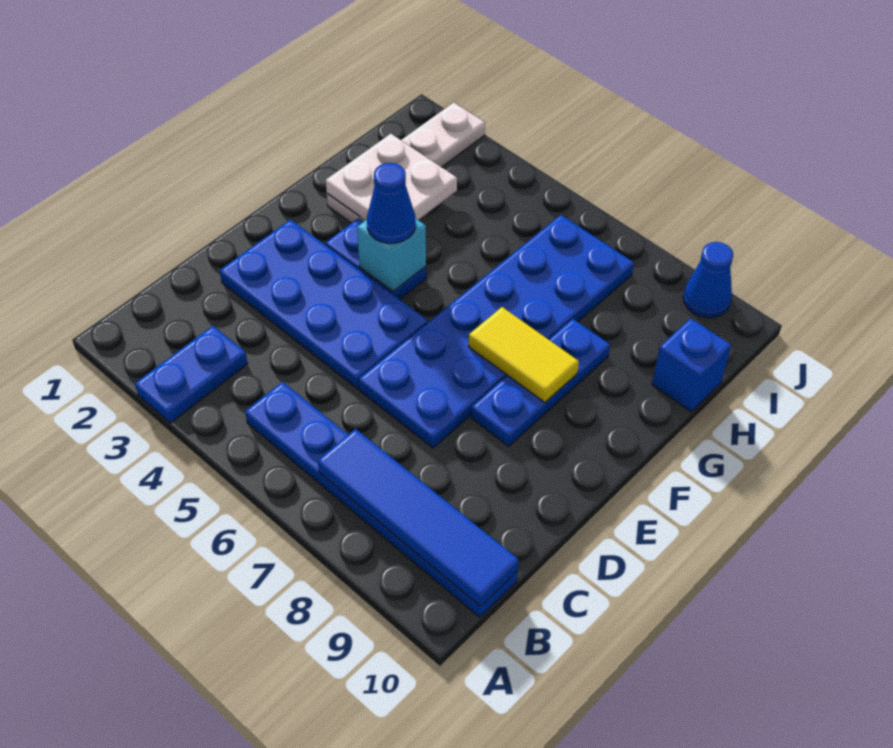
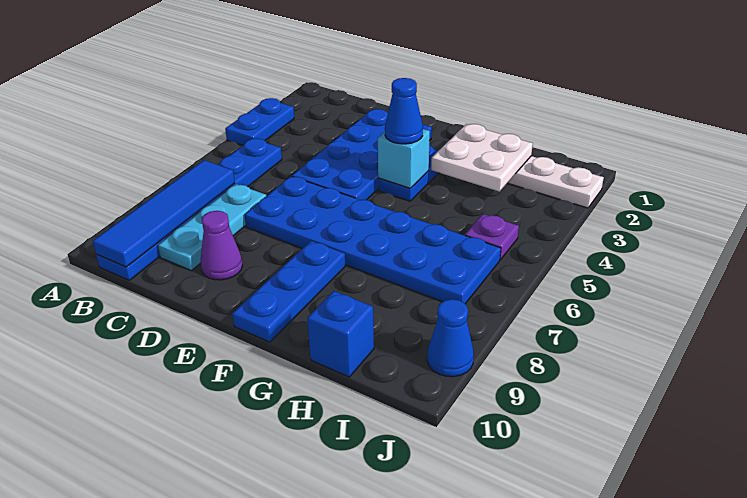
blue 1x2 plate [135,326,248,423] -> blue 1x2 plate turned to [225,98,294,145]
none -> cyan 1x3 plate [158,184,266,271]
none -> purple 1x1 cone [200,211,243,280]
blue 1x3 plate [471,319,610,446] -> blue 1x3 plate turned to [232,241,345,342]
yellow 1x2 tile [468,307,579,403] -> none
none -> purple 1x1 plate [465,214,519,260]

